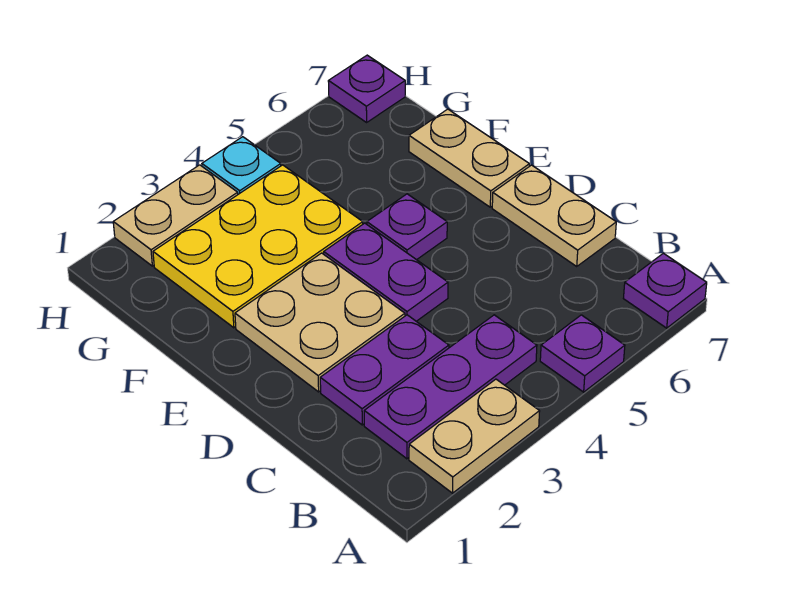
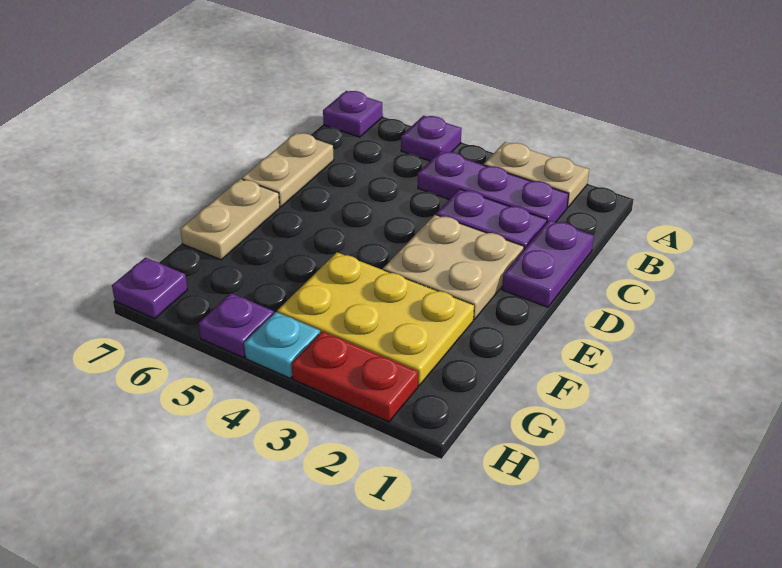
purple 1x2 plate [324,223,448,321] -> purple 1x2 plate moved to [502,220,594,307]
purple 1x1 plate [367,194,447,260] -> purple 1x1 plate moved to [199,293,274,358]
tan 1x2 plate [113,165,238,266] -> red 1x2 plate [291,331,418,422]

